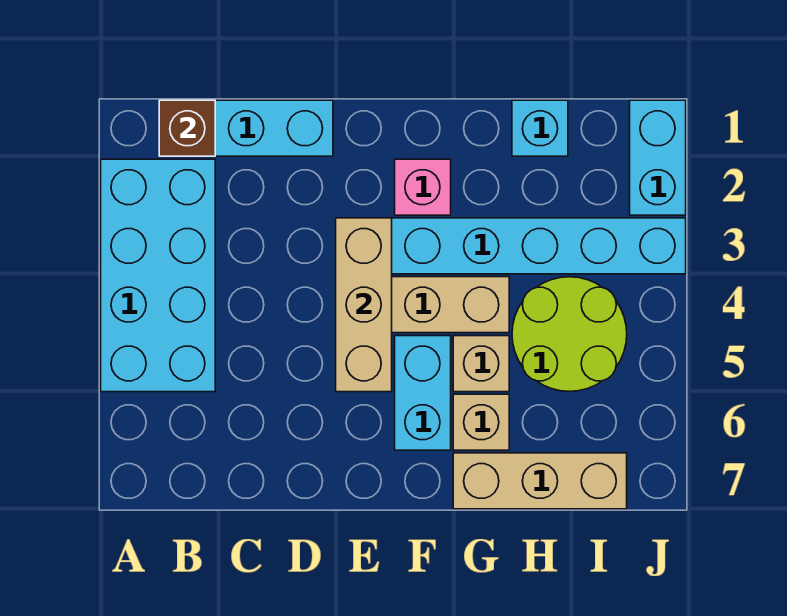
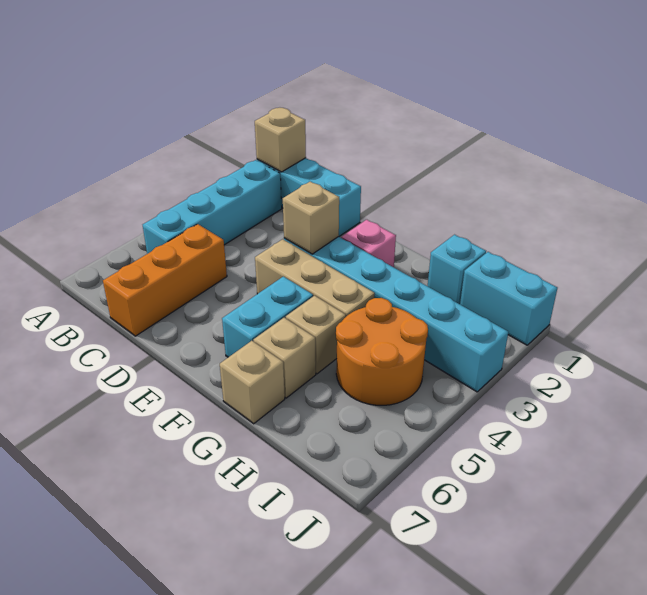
cyan 2x4 brick [101,159,215,392] -> cyan 1x4 brick [143,160,282,254]
brown 1x1 brick [159,100,215,156] -> tan 1x1 brick [255,108,306,172]
none -> orange 1x3 brick [103,224,227,336]
tan 1x3 brick [336,218,392,392] -> tan 1x1 brick [283,182,339,254]
tan 1x3 brick [453,453,627,509] -> tan 1x1 brick [220,341,285,424]
lime 2x2 round brick [512,277,627,391] -> orange 2x2 round brick [336,298,428,405]
cyan 1x2 brick [630,100,686,215] -> cyan 1x2 brick turned to [460,252,557,345]

